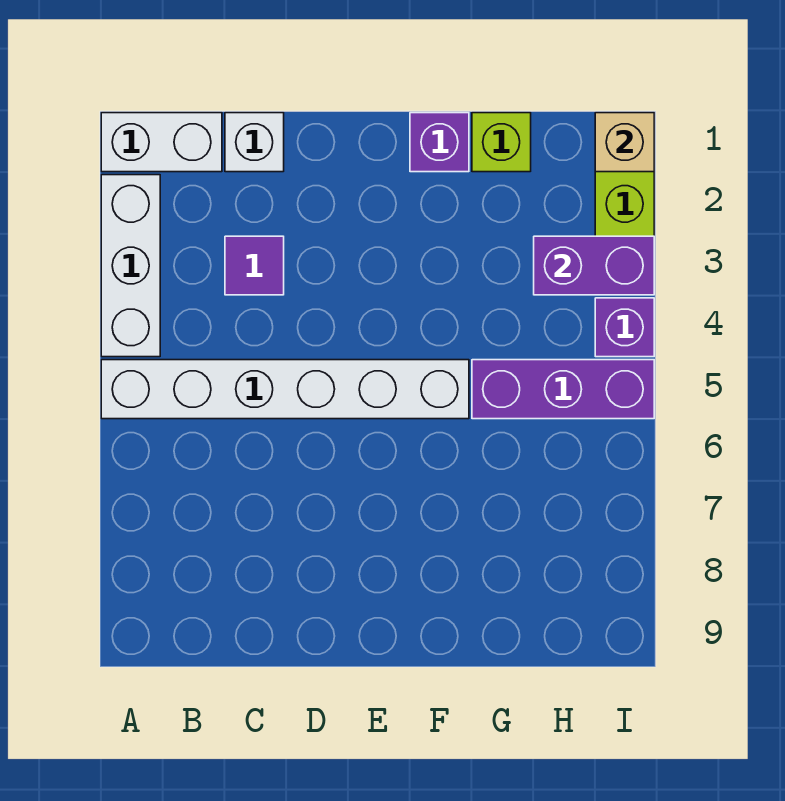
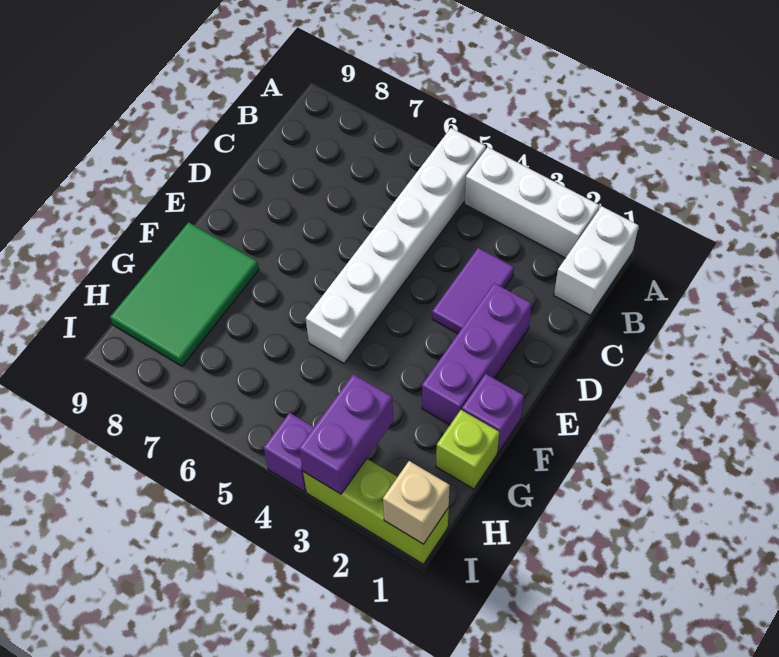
white 1x1 brick [225,113,284,172] -> none
purple 1x1 tile [225,236,284,295] -> purple 1x2 tile [432,248,514,334]
none -> green 2x3 tile [110,222,259,366]
purple 1x3 brick [472,360,654,419] -> purple 1x3 brick moved to [422,283,532,425]

